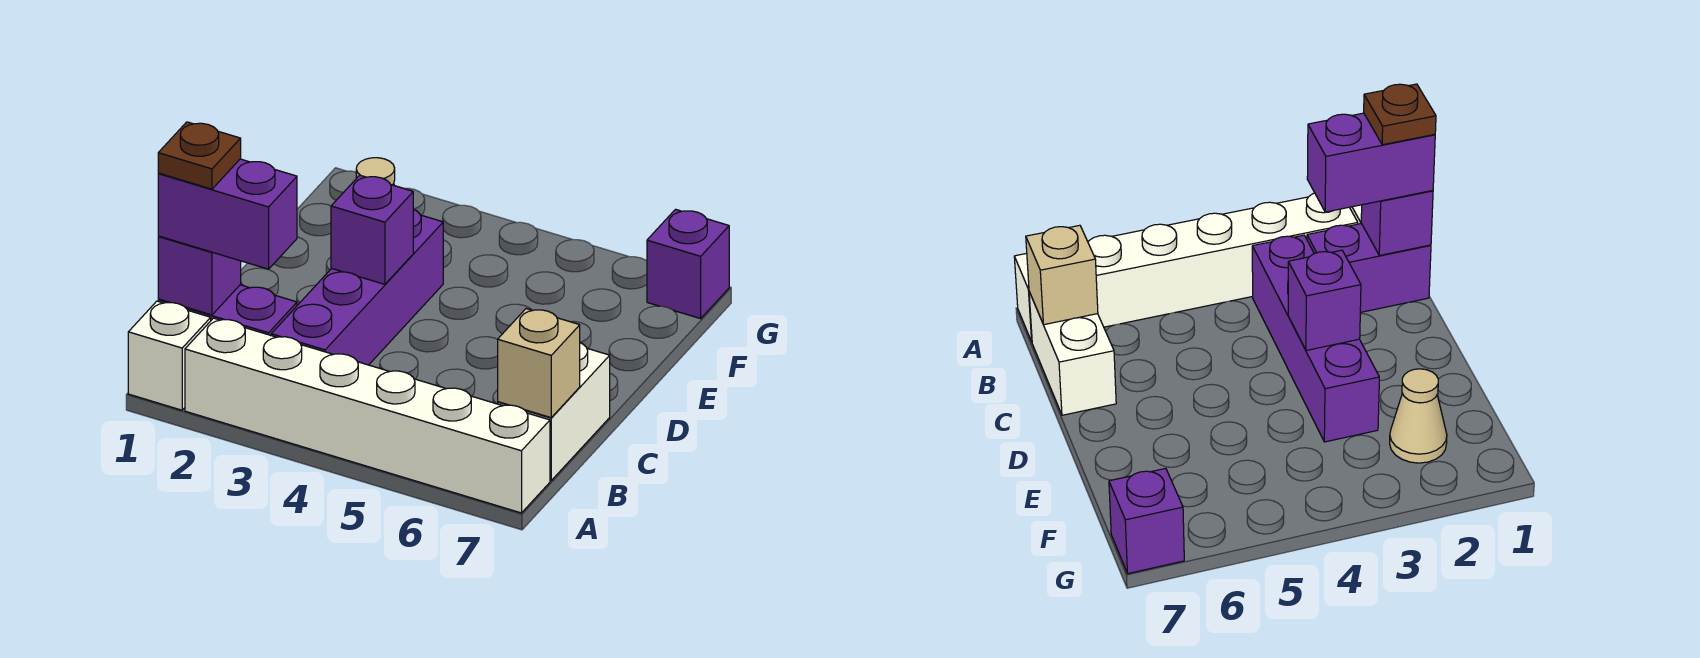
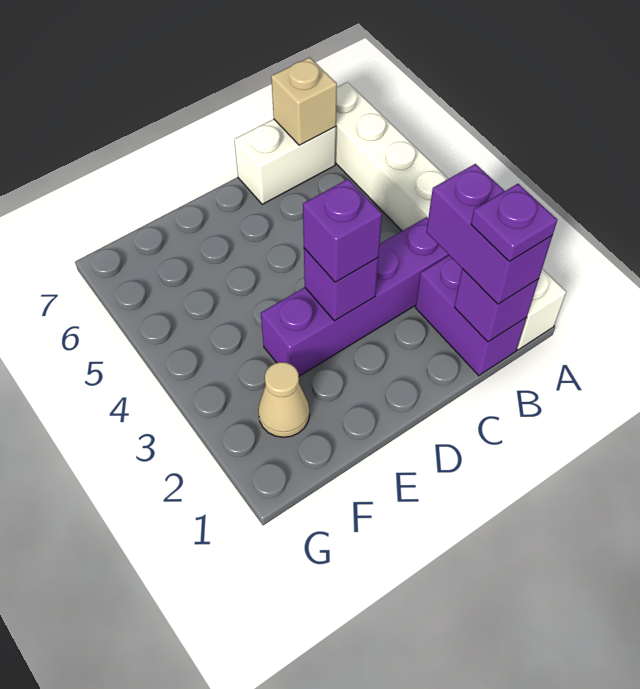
brown 1x1 plate [158,122,241,189] -> purple 1x1 plate [471,184,557,262]
purple 1x1 brick [647,209,729,319] -> purple 1x1 brick moved to [303,179,382,282]

